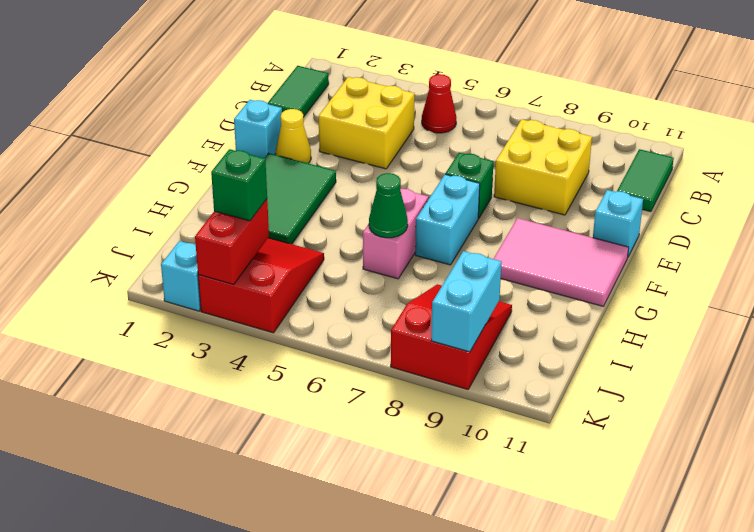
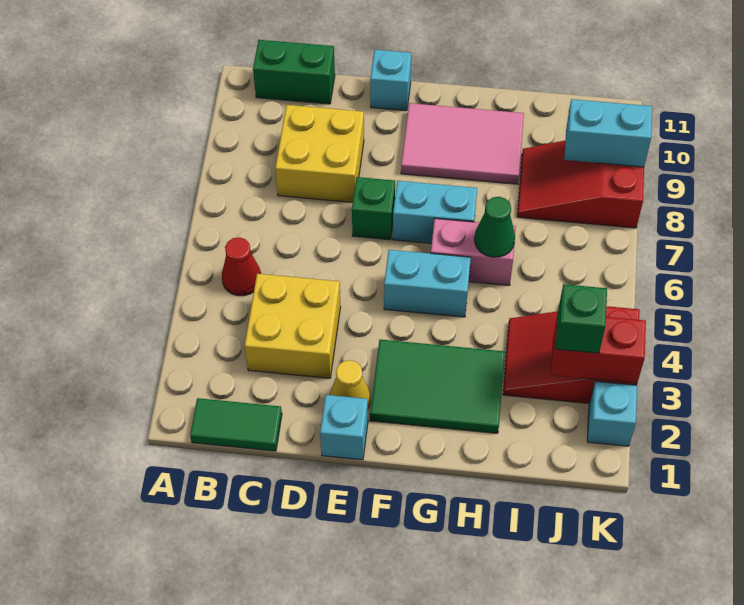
green 1x2 tile [617,149,674,212] -> green 1x2 brick [253,40,335,104]
none -> cyan 1x2 brick [384,250,471,317]
pink 2x3 tile [494,218,629,306] -> pink 2x3 tile turned to [401,103,524,184]

